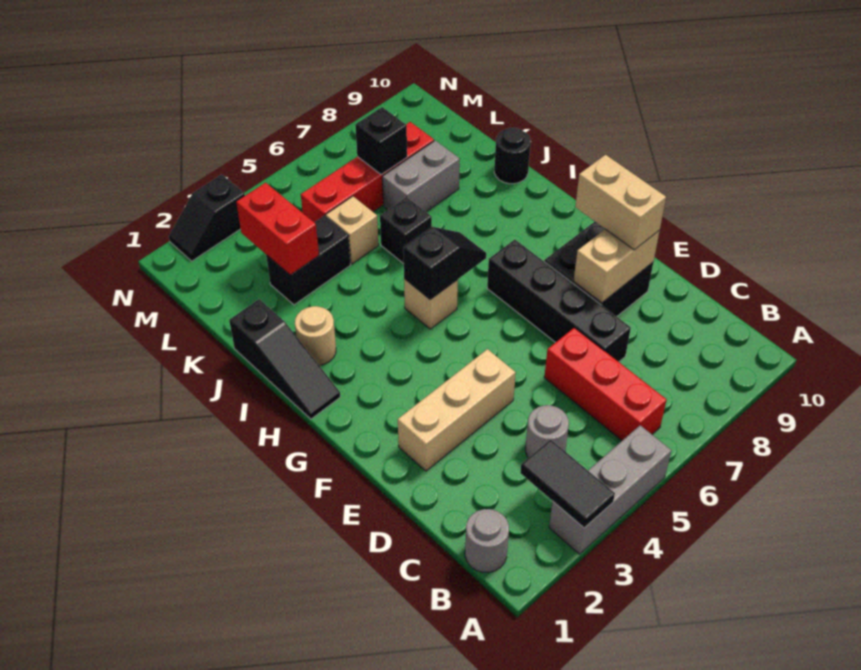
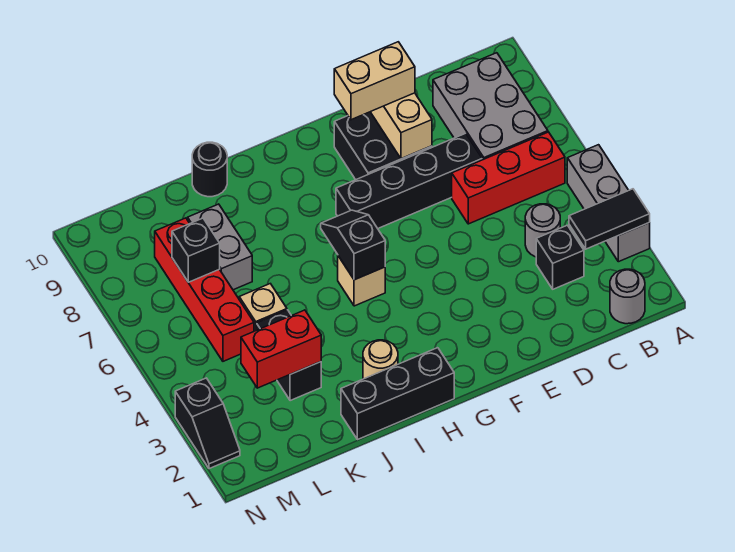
none -> grey 2x3 brick [433,53,548,160]
tan 1x3 brick [398,349,516,471] -> none
black 1x3 slope [229,299,340,419] -> black 1x3 brick [341,348,454,440]
black 1x1 brick [380,197,432,264] -> black 1x1 brick moved to [536,225,584,289]

